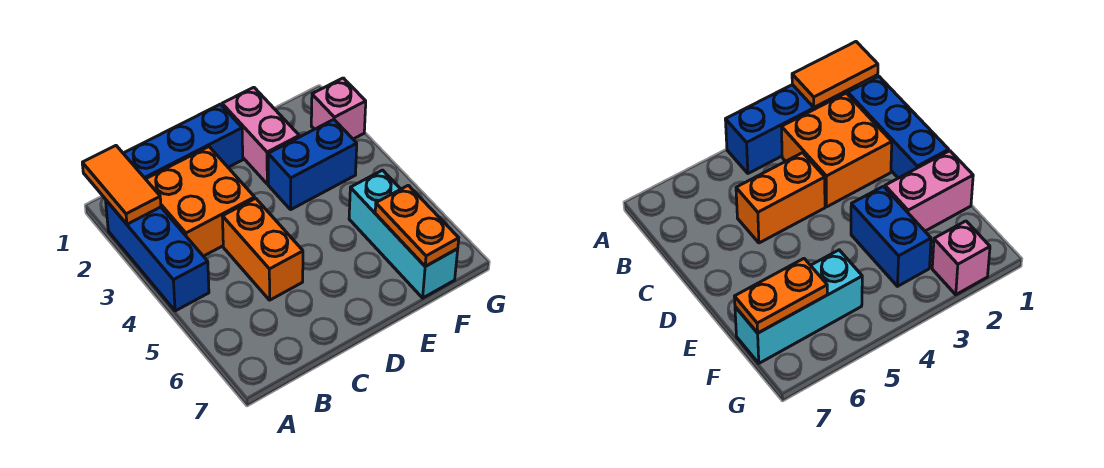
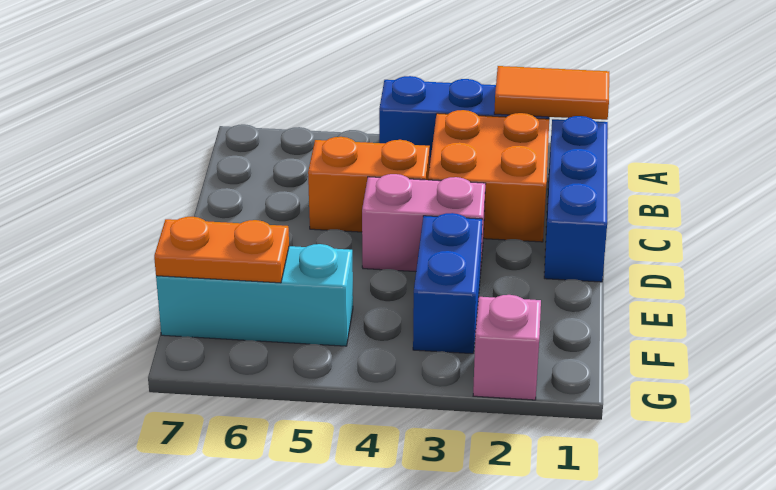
pink 1x2 brick [222,87,299,184] -> pink 1x2 brick moved to [362,174,486,273]

